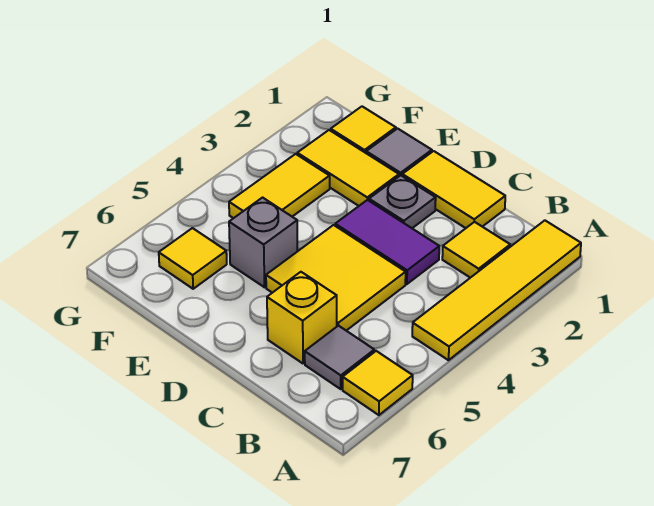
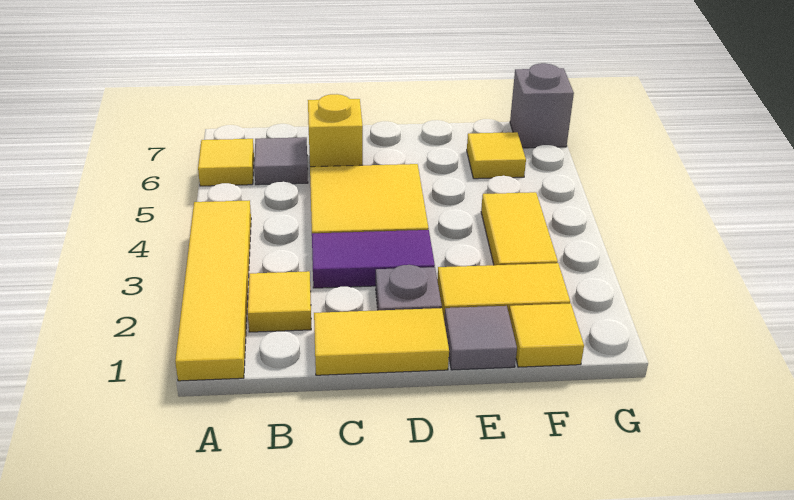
grey 1x1 brick [229,198,298,287] -> grey 1x1 brick moved to [510,63,574,148]

